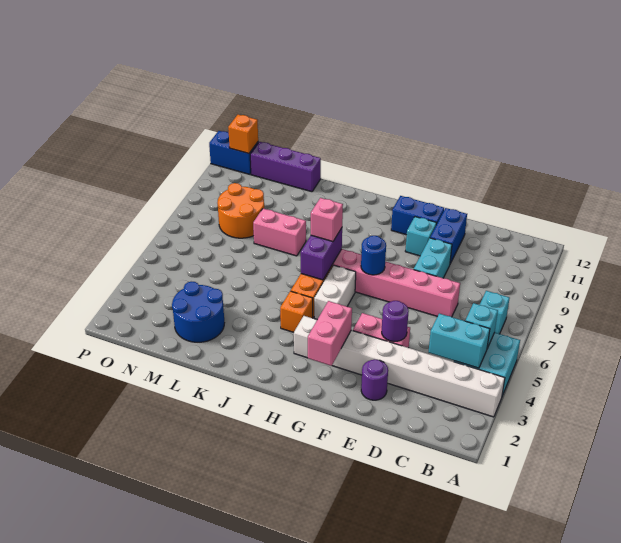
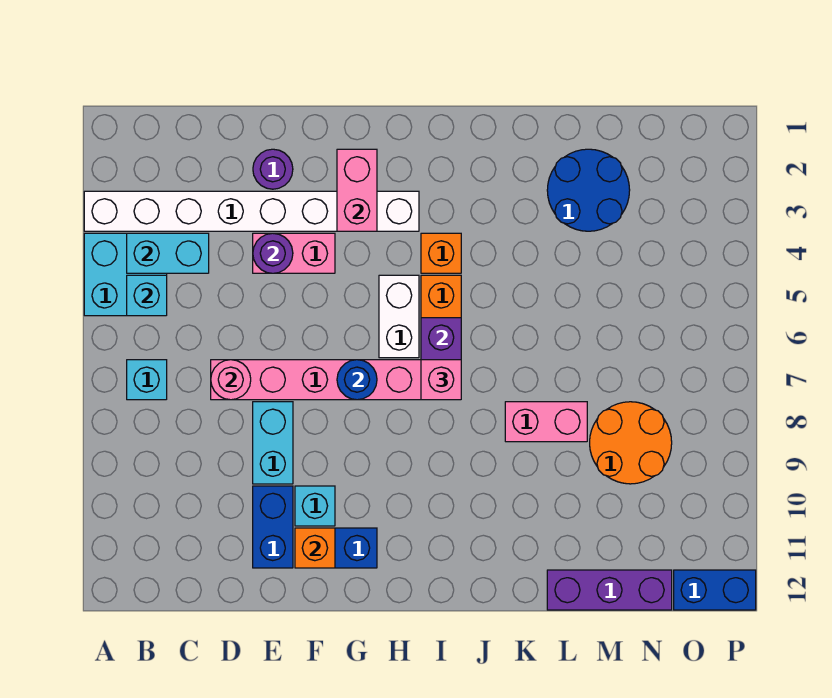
none -> pink 1x1 round brick [211,360,251,400]
orange 1x1 brick [228,115,258,153] -> orange 1x1 brick moved to [295,528,335,568]

